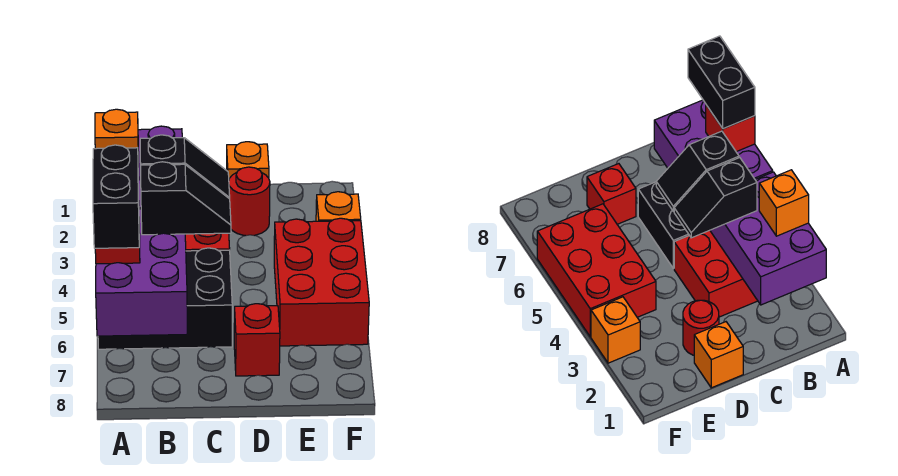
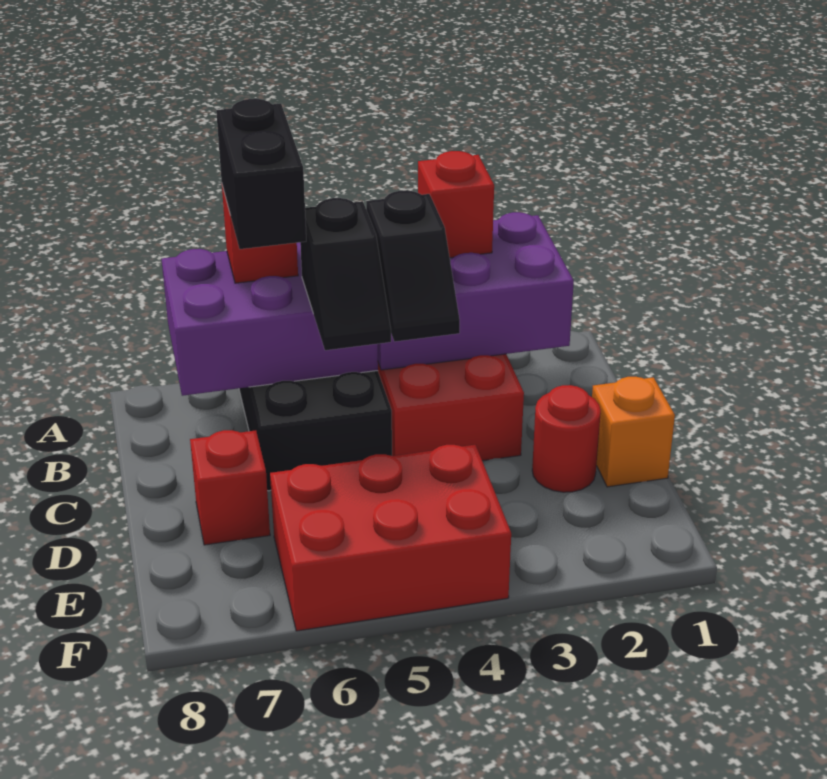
orange 1x1 brick [95,109,139,180] -> red 1x1 brick [418,151,494,258]
black 1x2 brick [93,145,139,248] -> black 1x2 brick turned to [216,99,306,249]
orange 1x1 brick [316,192,361,221] -> none

